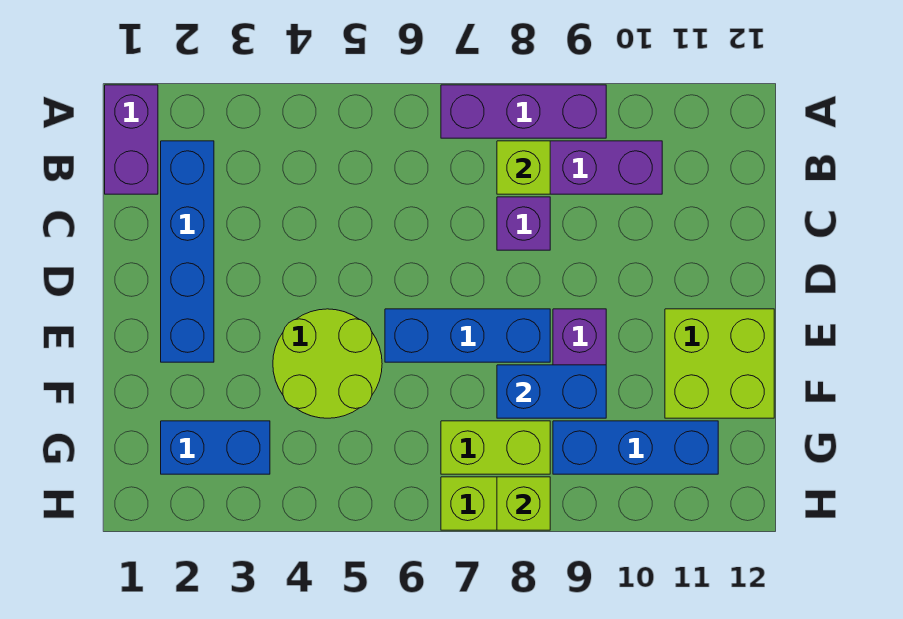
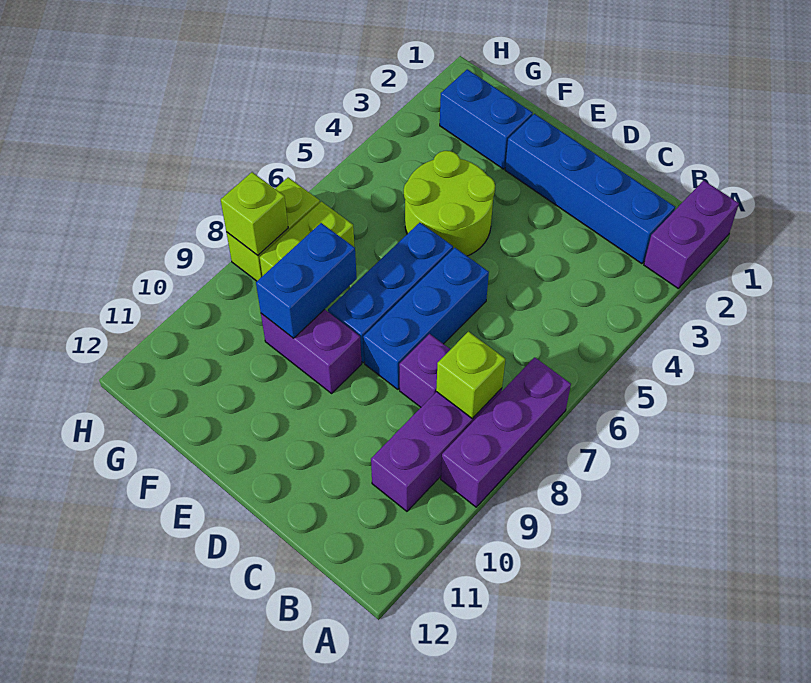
purple 1x2 brick [105,85,158,194] -> purple 1x2 brick turned to [644,180,739,288]
lime 2x2 brick [665,309,774,418] -> none
blue 1x2 brick [161,421,270,474] -> blue 1x2 brick turned to [440,69,533,169]
blue 1x3 brick [553,421,718,474] -> blue 1x3 brick moved to [363,248,489,389]

